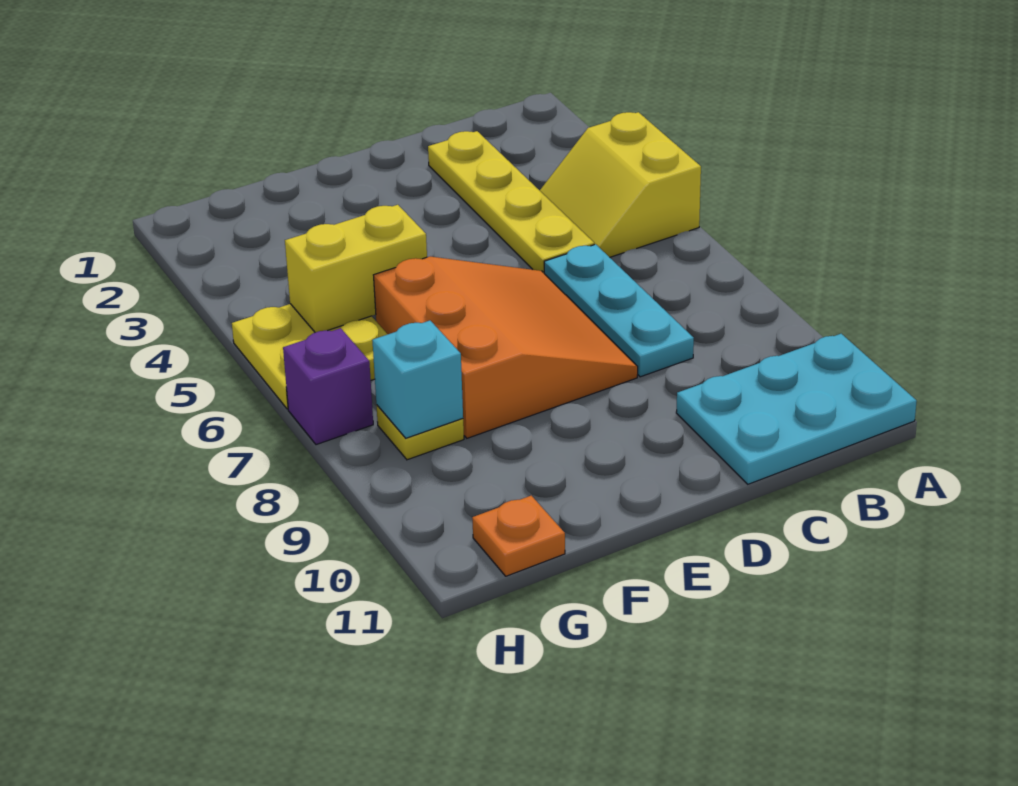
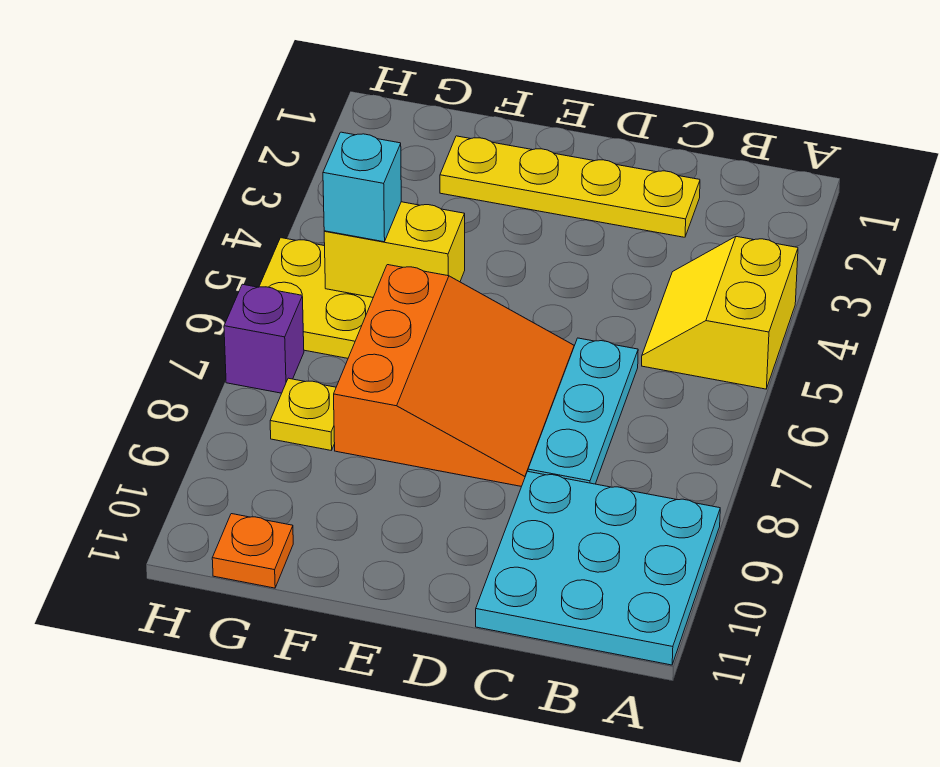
cyan 2x3 plate [676,334,917,484] -> cyan 3x3 plate [476,471,720,665]
yellow 1x4 plate [428,131,594,273] -> yellow 1x4 plate turned to [440,136,700,237]
cyan 1x1 brick [372,321,463,438] -> cyan 1x1 brick moved to [323,132,401,242]

